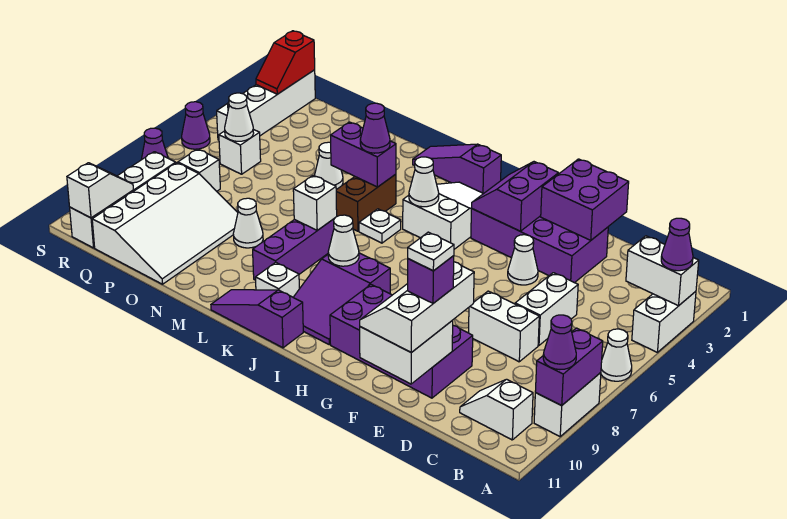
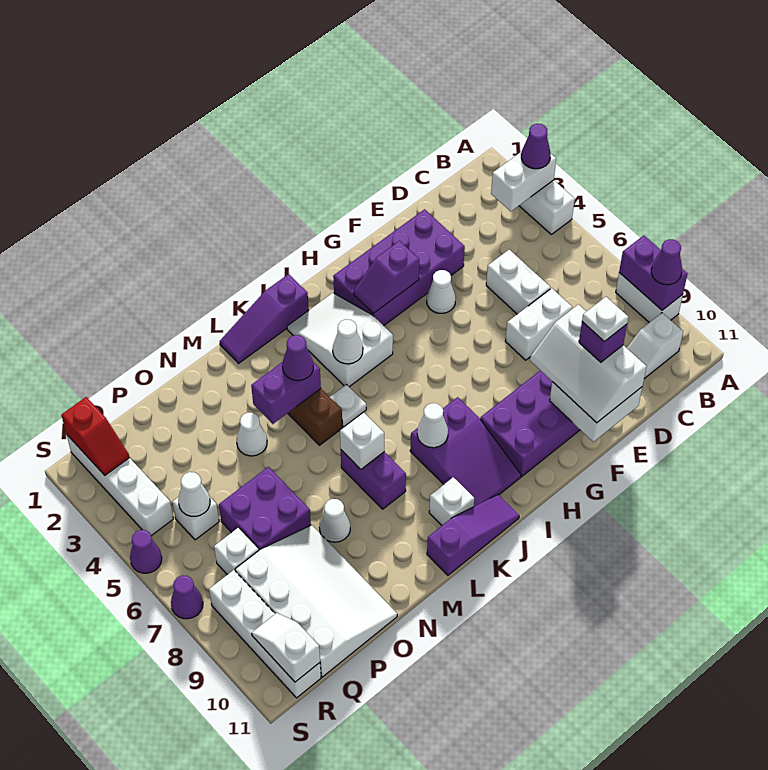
white 1x1 cone [601,329,632,381] -> none
purple 2x2 brick [541,159,629,240] -> purple 2x2 brick moved to [219,467,311,550]
purple 2x2 slope [472,162,559,231] -> purple 1x2 slope [354,241,419,313]
purple 1x3 slope [211,290,303,348] -> purple 1x3 slope turned to [427,495,519,575]
purple 1x3 brick [253,219,334,280] -> purple 1x2 brick [341,450,406,509]

